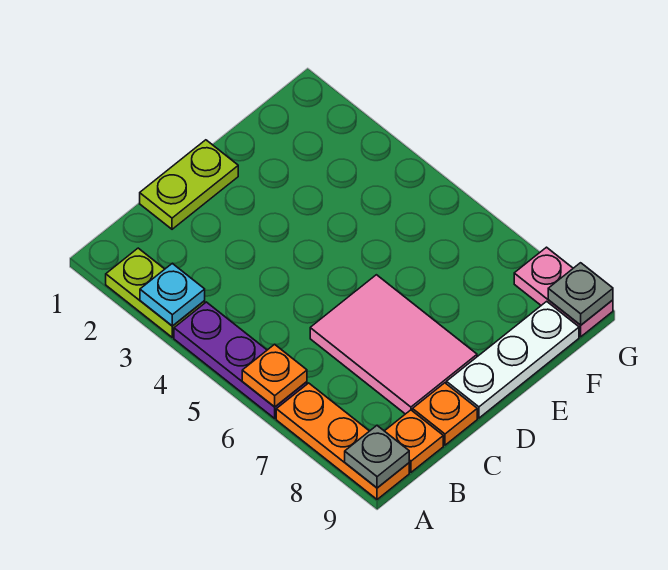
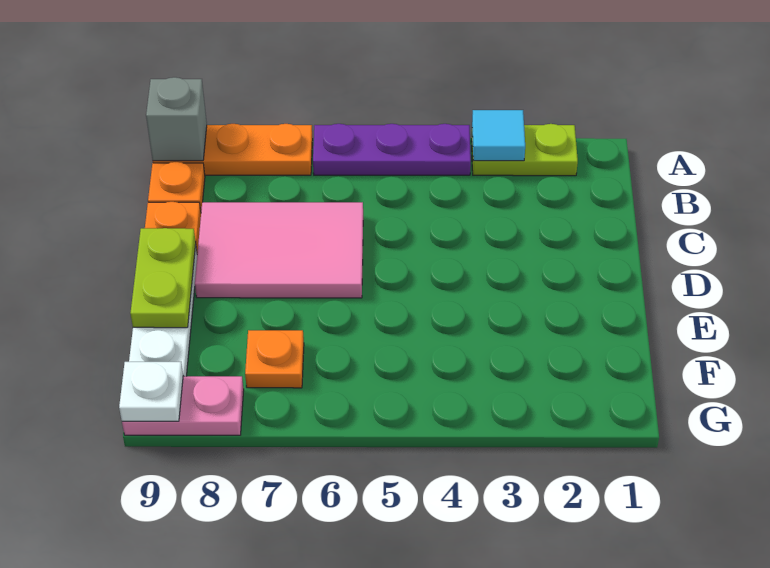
cyan 1x1 plate [140,263,205,326] -> cyan 1x1 tile [472,110,525,161]
orange 1x1 plate [242,344,307,407] -> orange 1x1 plate moved to [245,330,304,388]
grey 1x1 plate [345,426,409,488] -> grey 1x1 brick [146,77,207,161]
lime 1x2 plate [140,140,238,229] -> lime 1x2 plate moved to [130,228,196,328]
grey 1x1 plate [548,263,613,325] -> white 1x1 plate [119,362,183,421]

